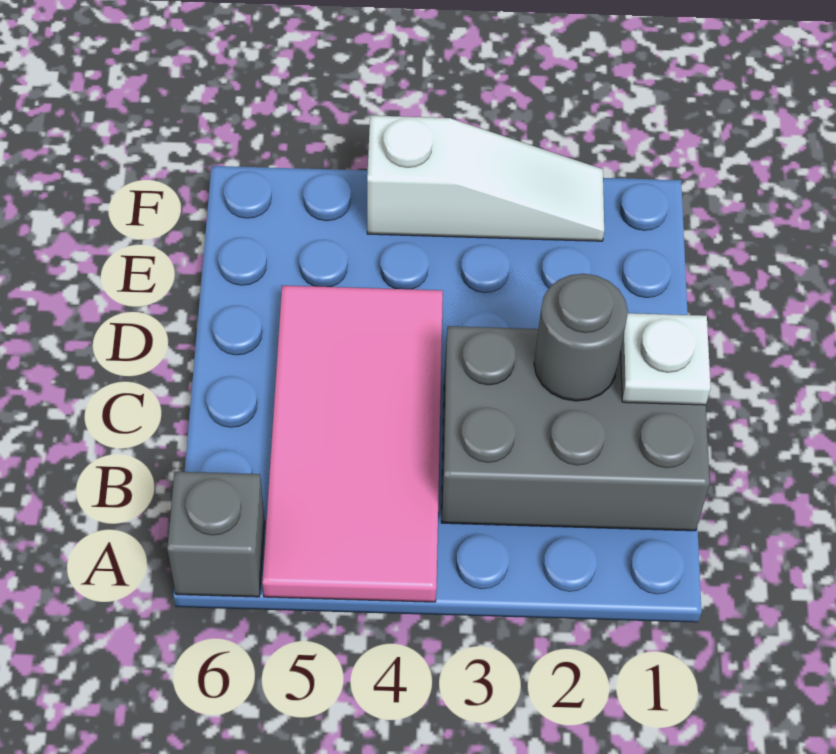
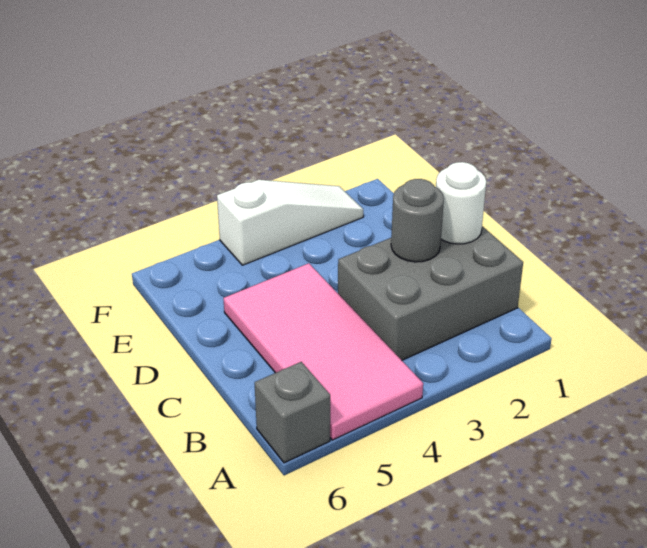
white 1x1 plate [621,313,711,405] -> white 1x1 round brick [436,162,486,244]

